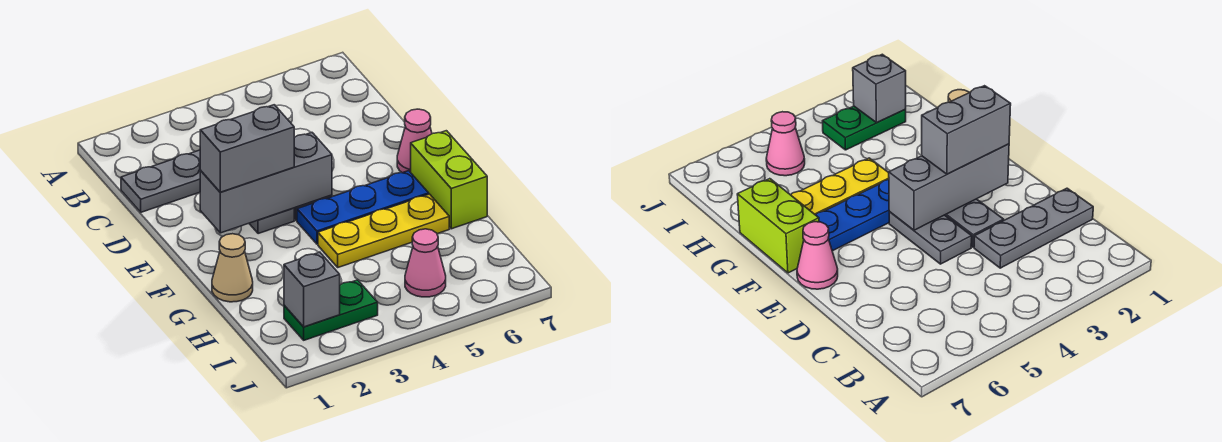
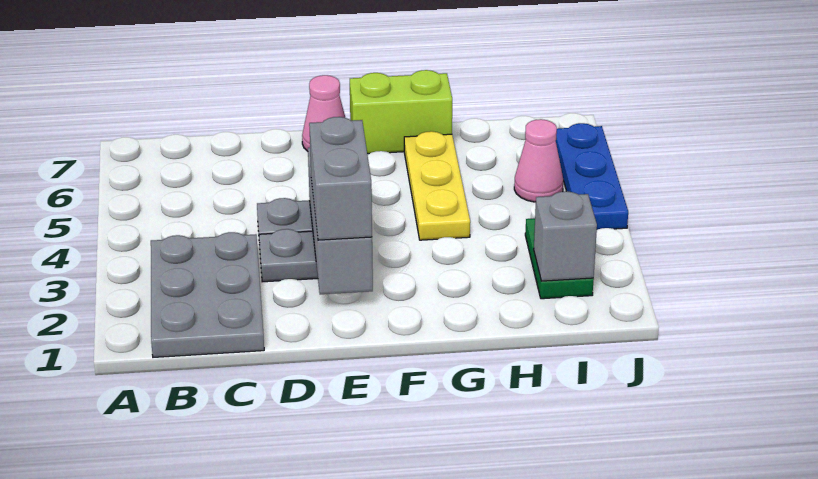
grey 1x3 plate [121,150,201,212] -> grey 2x3 plate [151,232,264,357]
blue 1x3 plate [297,171,429,244] -> blue 1x3 plate moved to [556,123,628,230]
tan 1x1 cone [212,234,253,302] -> none

